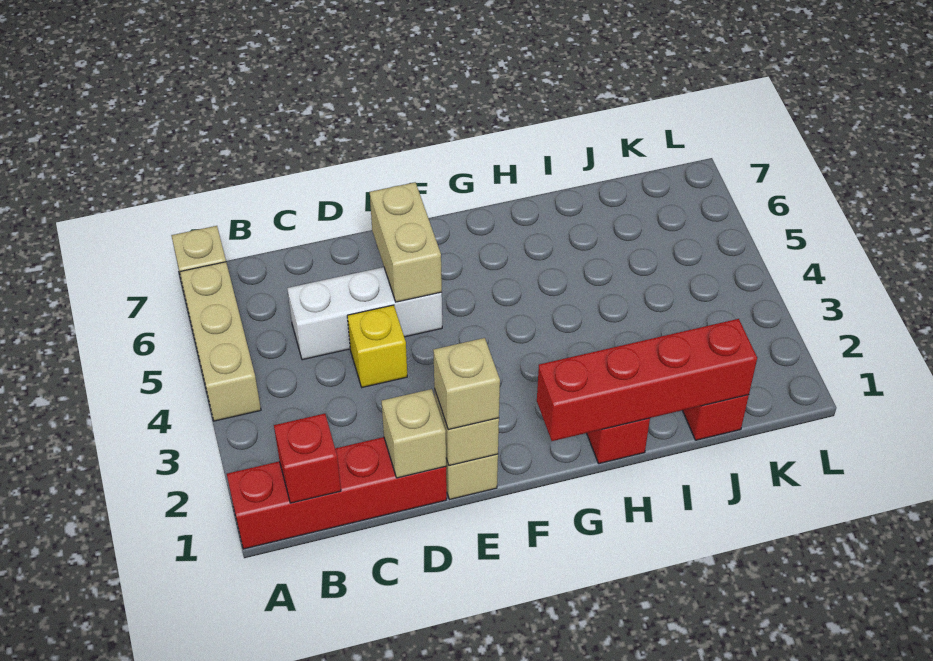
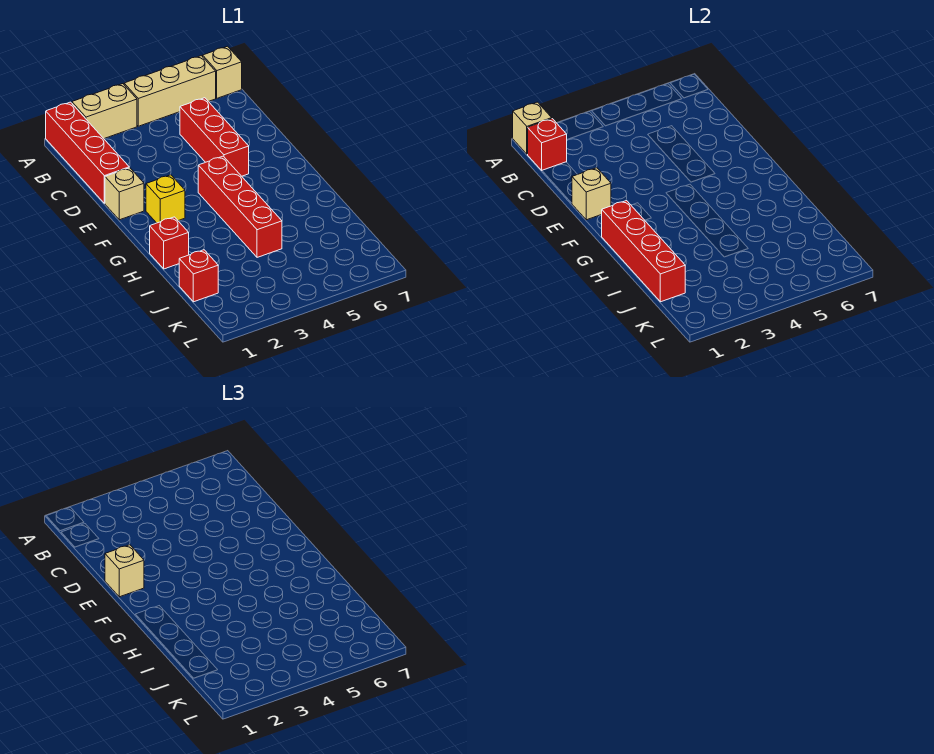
white 1x3 brick [287,267,442,360] -> red 1x3 brick [180,98,249,176]
tan 1x1 brick [382,389,446,478] -> tan 1x1 brick moved to [513,102,552,154]
yellow 1x1 brick [347,305,407,387] -> yellow 1x1 brick moved to [146,175,185,223]
tan 1x2 brick [370,182,442,302] -> tan 1x2 brick moved to [72,84,137,139]
none -> red 1x4 brick [198,156,282,257]

